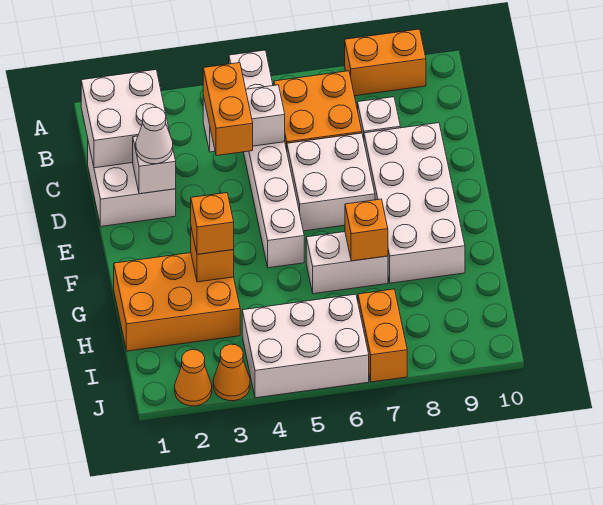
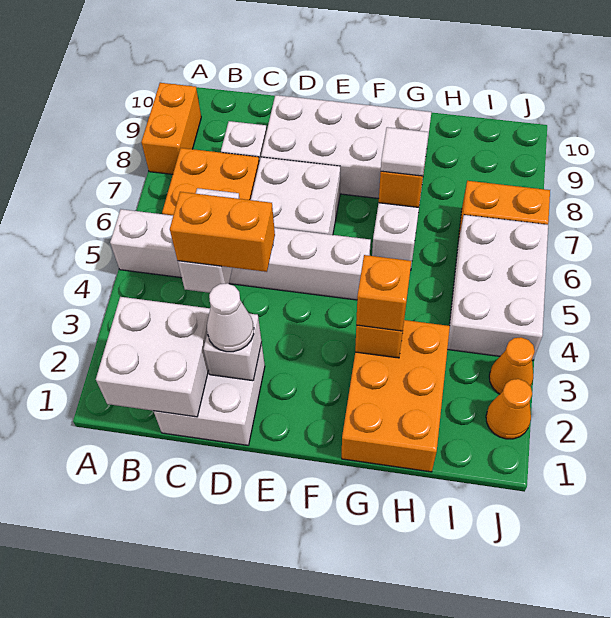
none -> white 1x1 tile [381,127,429,176]

